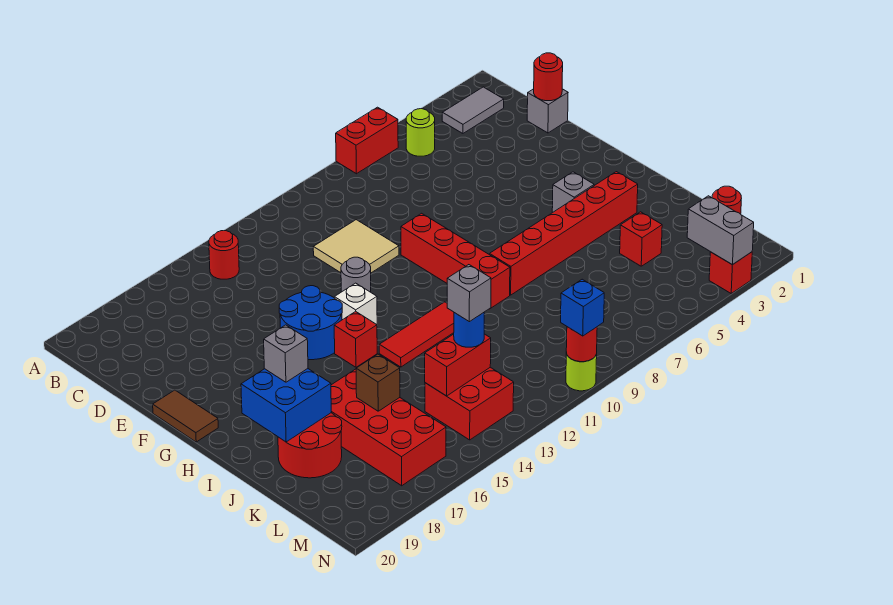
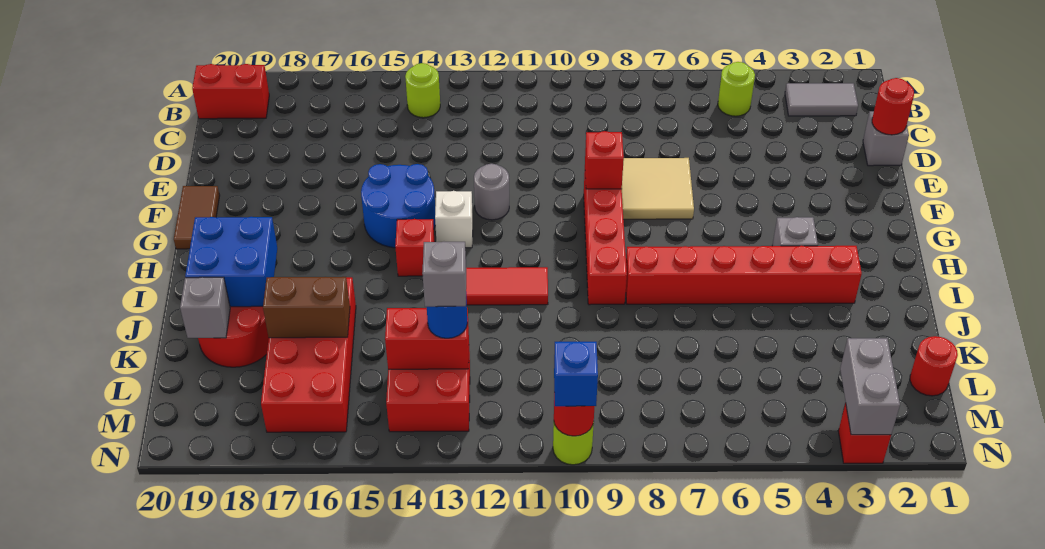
red 1x2 brick [336,107,398,174] -> red 1x2 brick moved to [192,64,269,119]
red 1x1 round brick [209,231,239,279] -> lime 1x1 round brick [405,63,440,118]
tan 2x2 tile [313,220,399,273] -> tan 2x2 tile moved to [622,158,694,219]
grey 1x1 brick [264,325,308,382] -> grey 1x1 brick moved to [180,277,230,338]
red 1x1 brick [620,212,662,266] -> red 1x1 brick moved to [585,131,624,189]
brown 1x1 brick [356,354,400,411] -> brown 1x2 brick [263,277,350,338]

